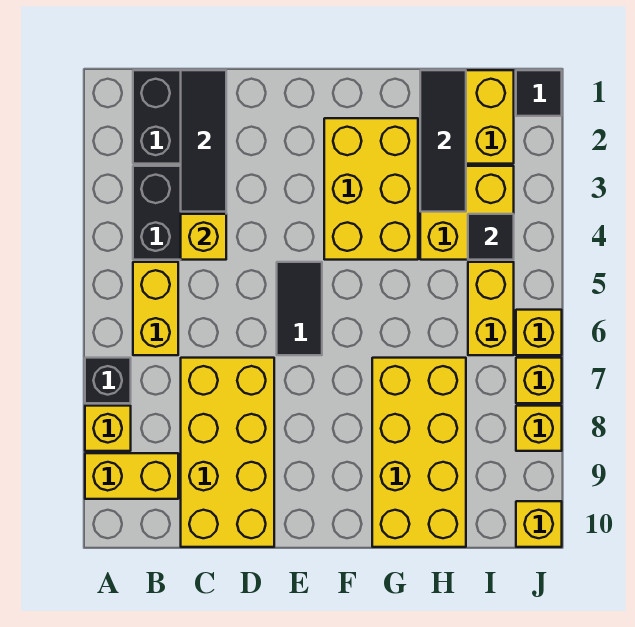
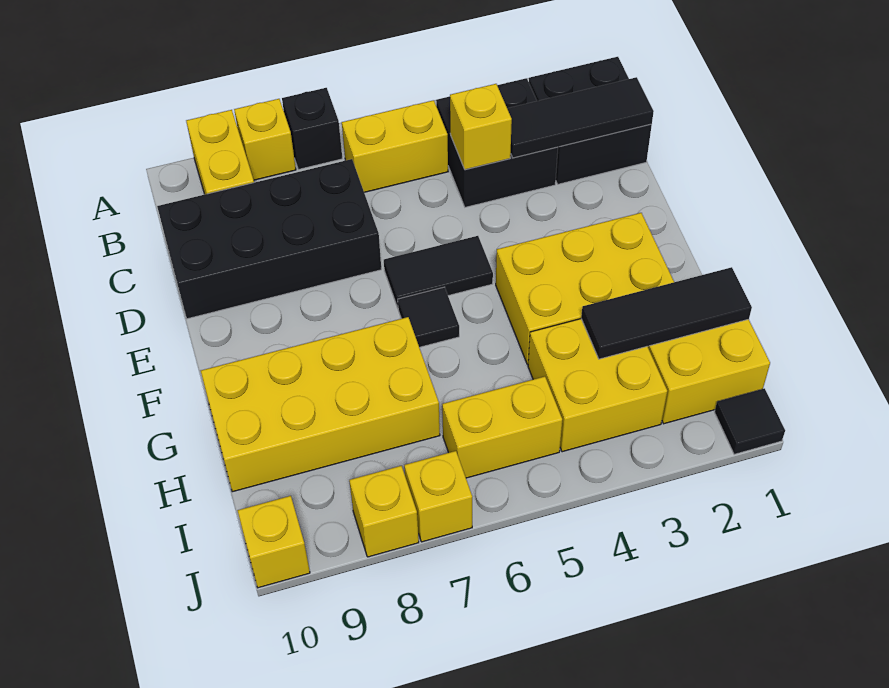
yellow 2x4 brick [181,358,274,547] -> black 2x4 brick [157,159,381,319]
black 1x1 tile [468,214,514,260] -> black 1x1 tile moved to [398,287,459,347]
yellow 1x1 brick [516,310,562,355] -> none

